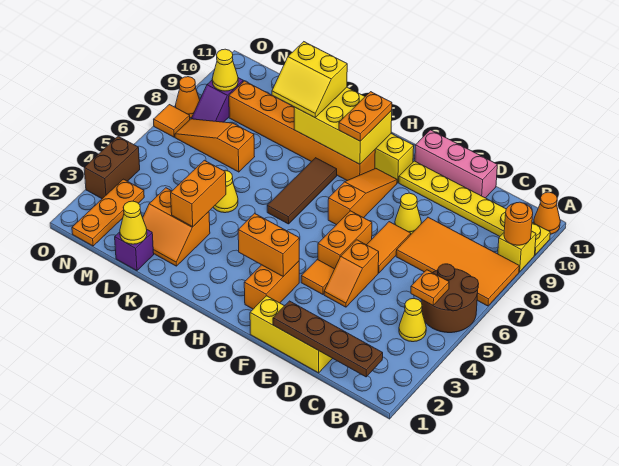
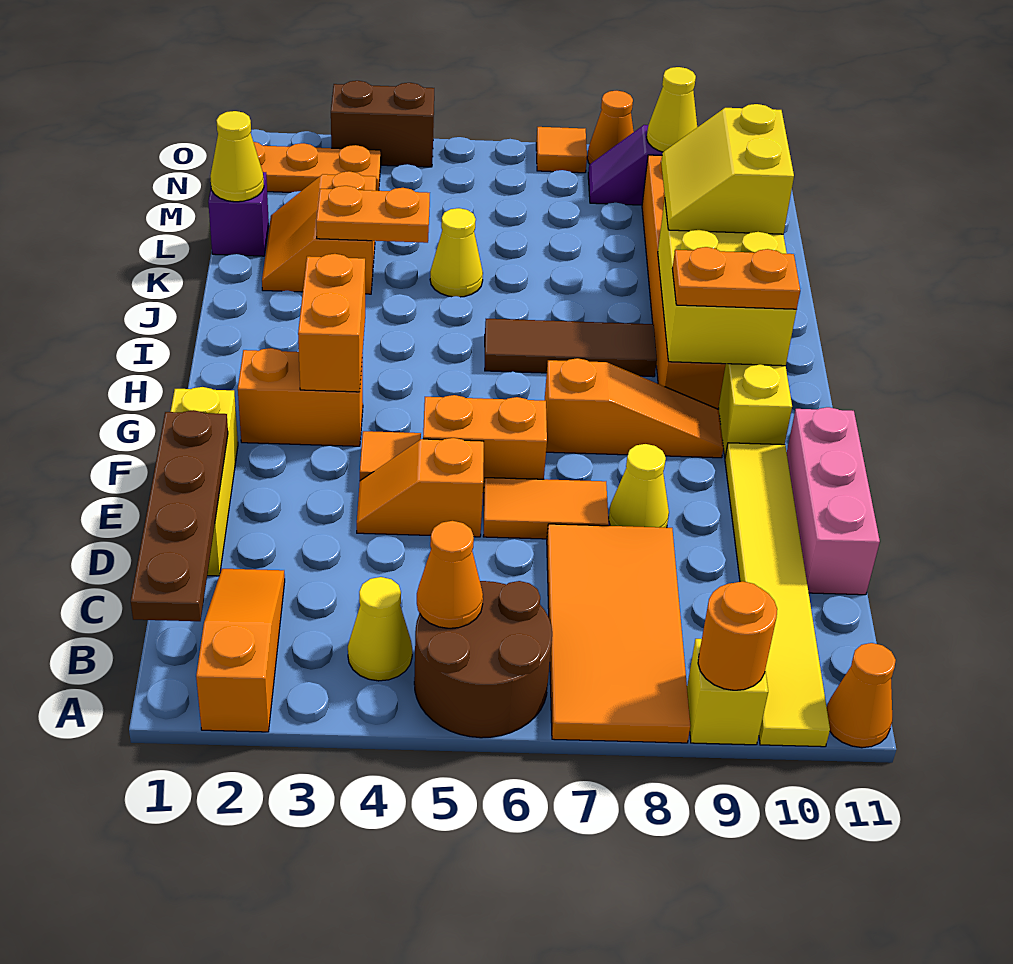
yellow 1x6 plate [399,161,550,255] -> yellow 1x6 tile [725,443,830,747]
orange 1x1 plate [411,270,449,305] -> orange 1x1 cone [417,521,483,628]
orange 1x2 brick [171,160,226,227] -> orange 1x2 plate [316,186,430,243]
orange 1x3 slope [175,119,255,172] -> orange 1x3 slope moved to [196,569,285,732]

